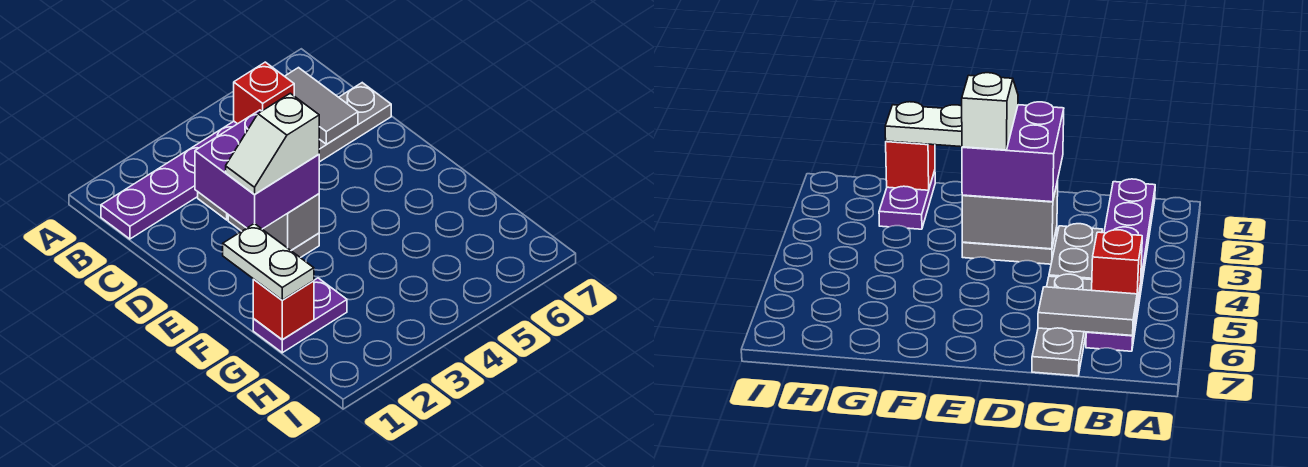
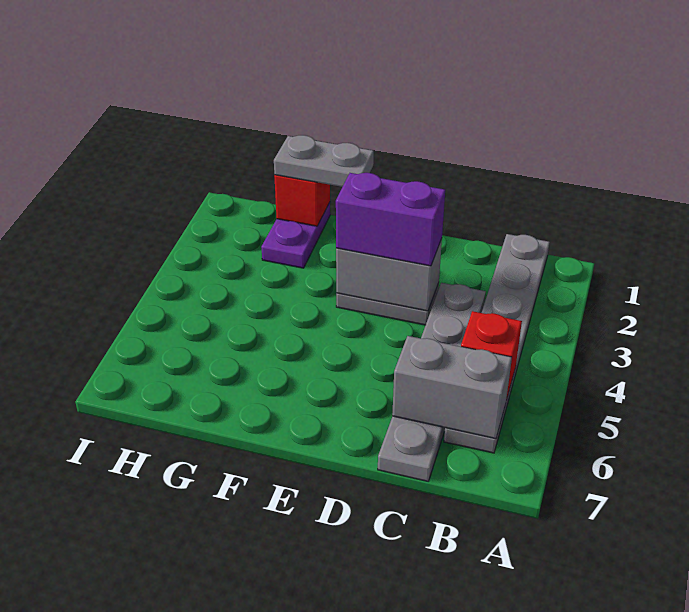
purple 1x6 plate [101,121,237,239] -> grey 1x6 plate [444,234,550,453]
grey 1x2 tile [285,68,358,144] -> grey 1x2 brick [392,336,512,439]
purple 2x2 brick [195,110,319,229] -> purple 1x2 brick [336,173,445,266]
white 1x2 slope [226,93,319,194] -> none
white 1x2 plate [223,223,314,300] -> grey 1x2 plate [274,135,374,187]

